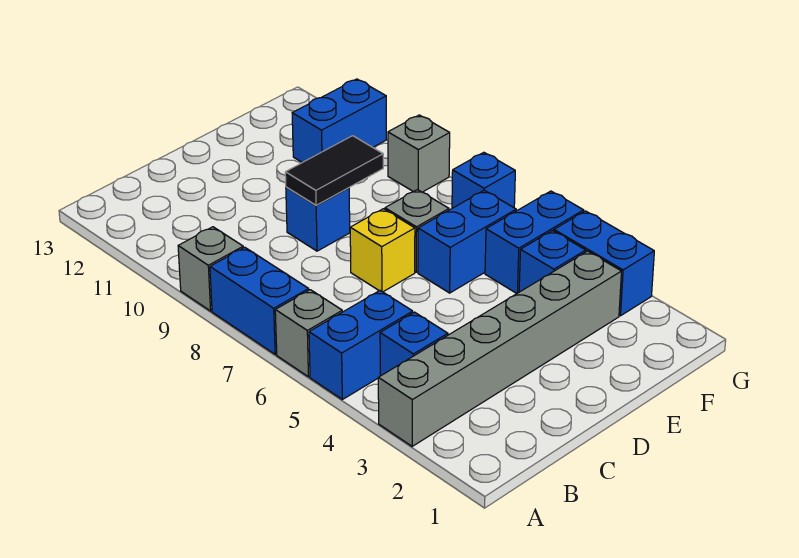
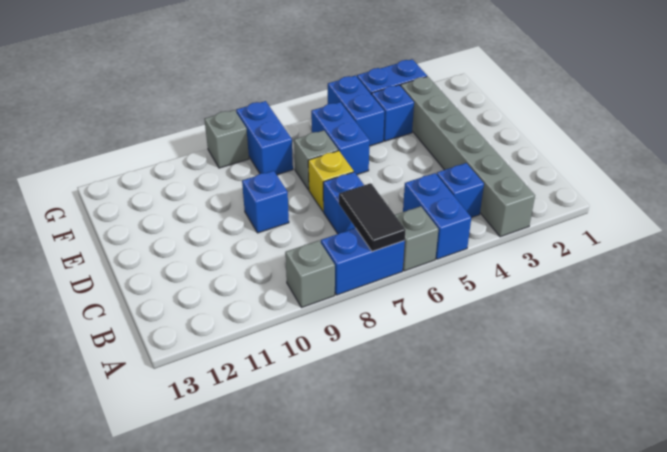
black 1x2 tile [285,136,383,205] -> black 1x2 tile moved to [339,183,405,252]
blue 1x2 brick [292,79,386,163] -> blue 1x2 brick moved to [236,101,293,175]
blue 1x1 brick [452,152,515,208] -> blue 1x1 brick moved to [323,172,364,234]

